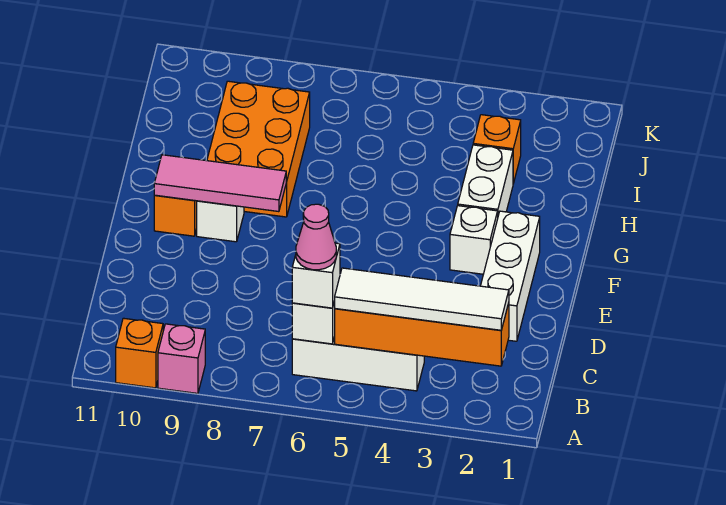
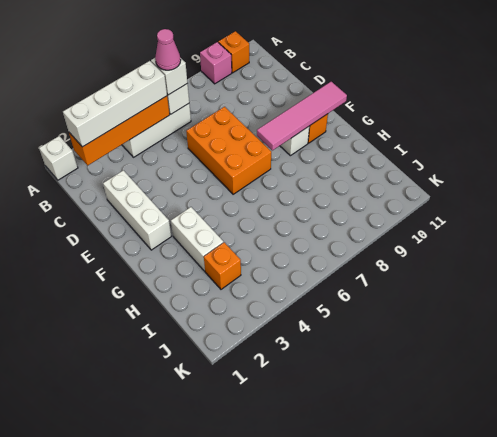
white 1x4 tile [335,268,509,330] -> white 1x4 brick [63,61,167,147]
white 1x1 brick [450,206,498,274] -> white 1x1 brick moved to [39,136,78,180]
pink 1x3 tile [154,155,286,212] -> pink 1x4 tile [257,82,347,150]
orange 2x3 brick [207,81,310,217] -> orange 2x3 brick moved to [186,107,271,194]

